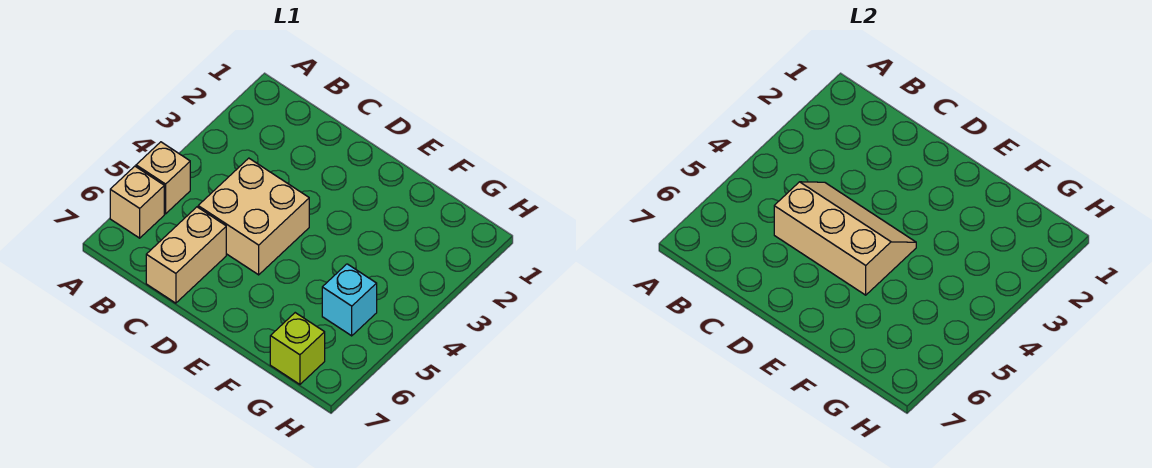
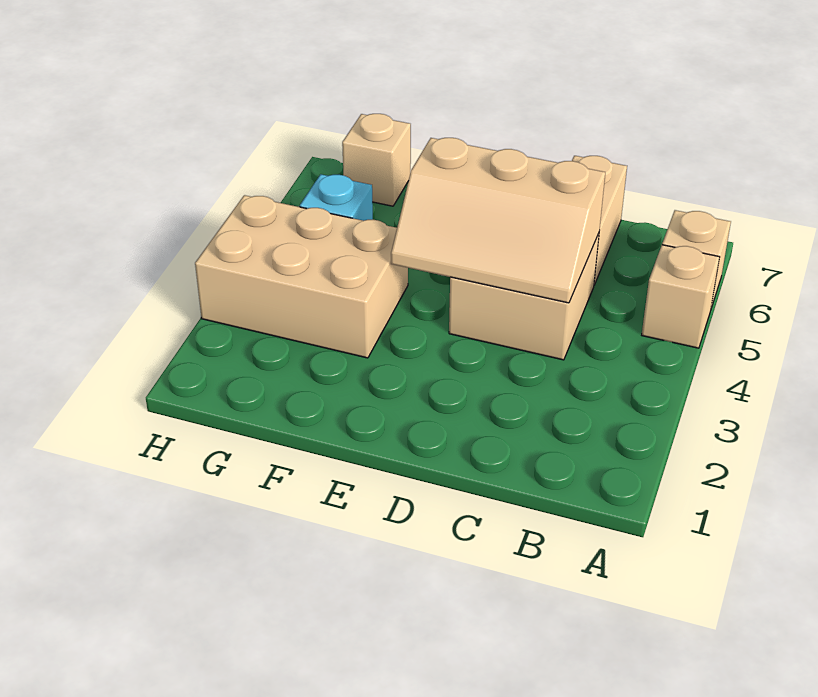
none -> tan 2x3 brick [195,195,408,358]
lime 1x1 brick [270,313,325,384] -> tan 1x1 brick [342,114,411,206]

